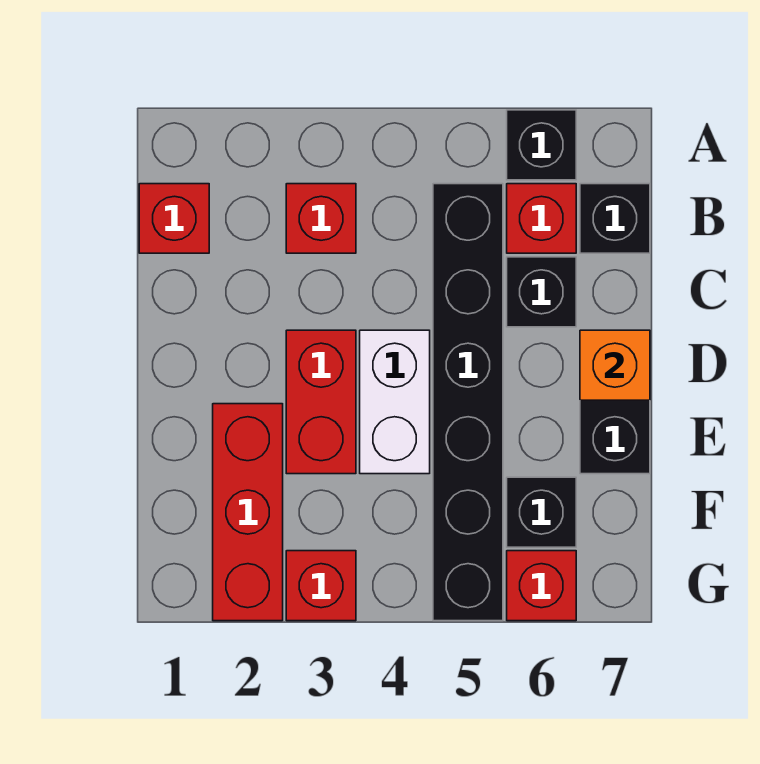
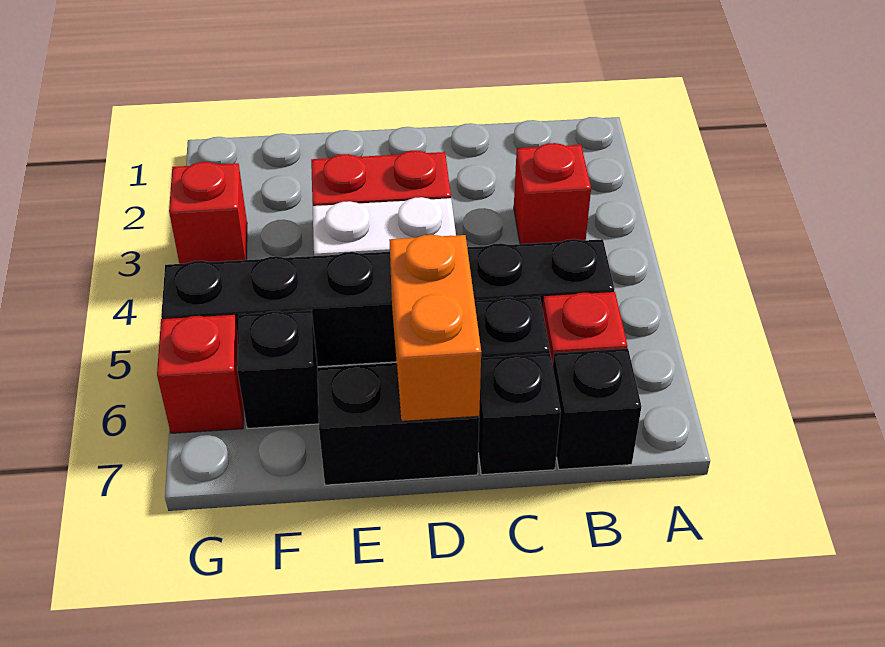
black 1x1 brick [507,110,576,180] -> black 1x1 brick moved to [478,353,561,475]
red 1x1 brick [139,184,209,253] -> none
orange 1x1 brick [580,330,650,400] -> orange 1x2 brick [389,235,481,421]
red 1x3 brick [213,404,283,621] -> none

